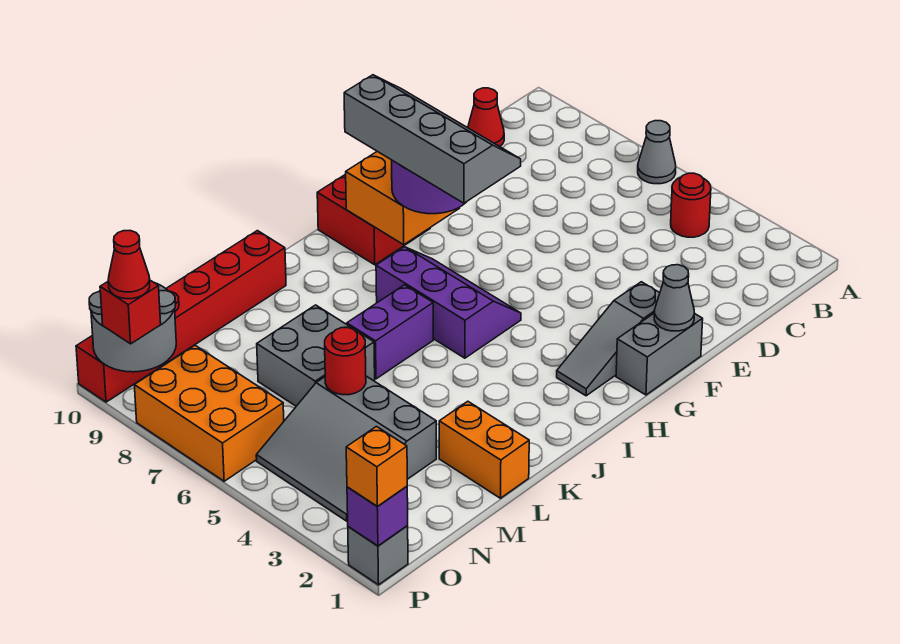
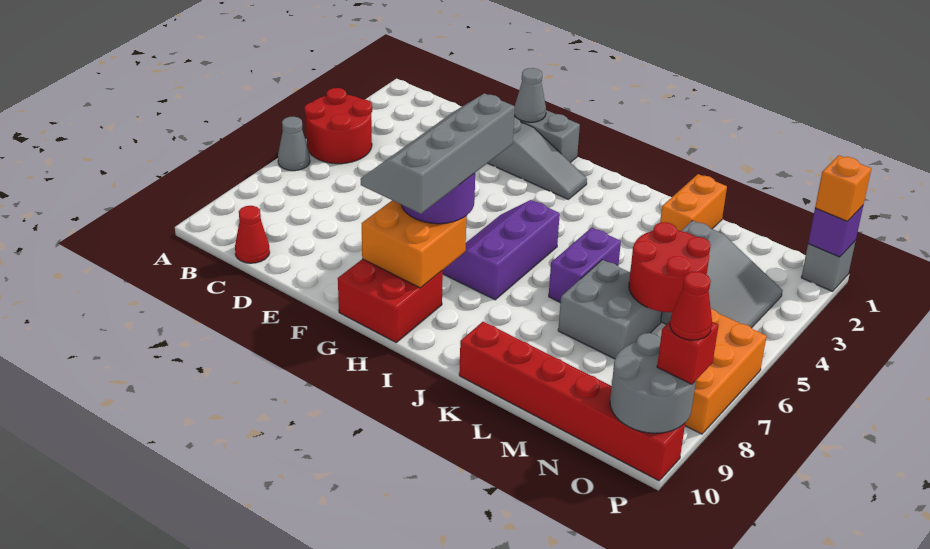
red 1x1 round brick [671,173,711,237] -> red 2x2 round brick [305,88,372,164]
purple 1x2 brick [347,285,433,379] -> purple 1x2 brick turned to [549,228,621,303]
red 1x1 round brick [325,328,366,395] -> red 2x2 round brick [629,222,710,312]

